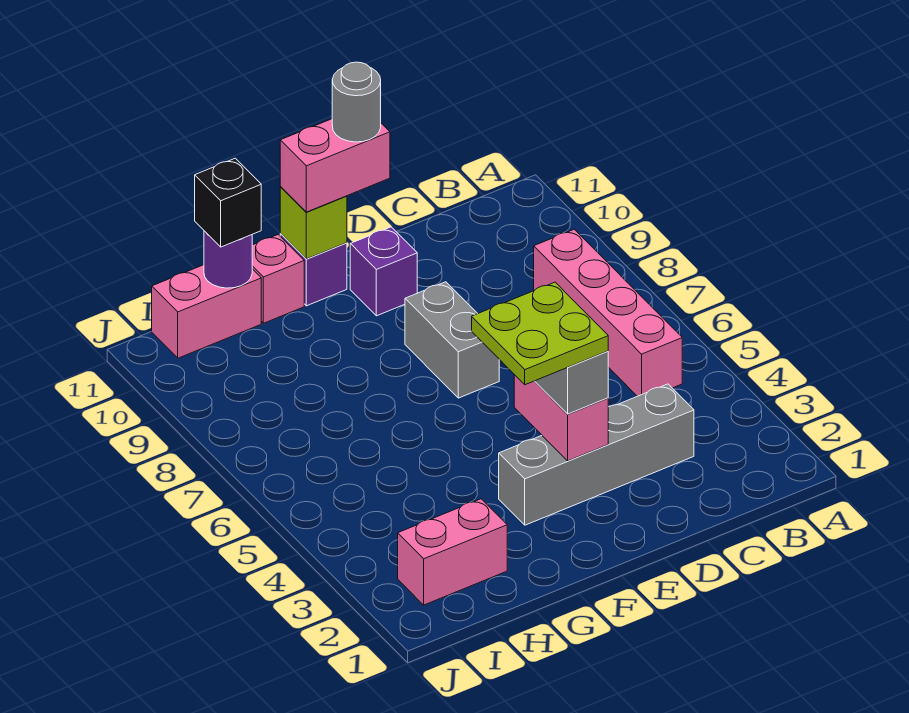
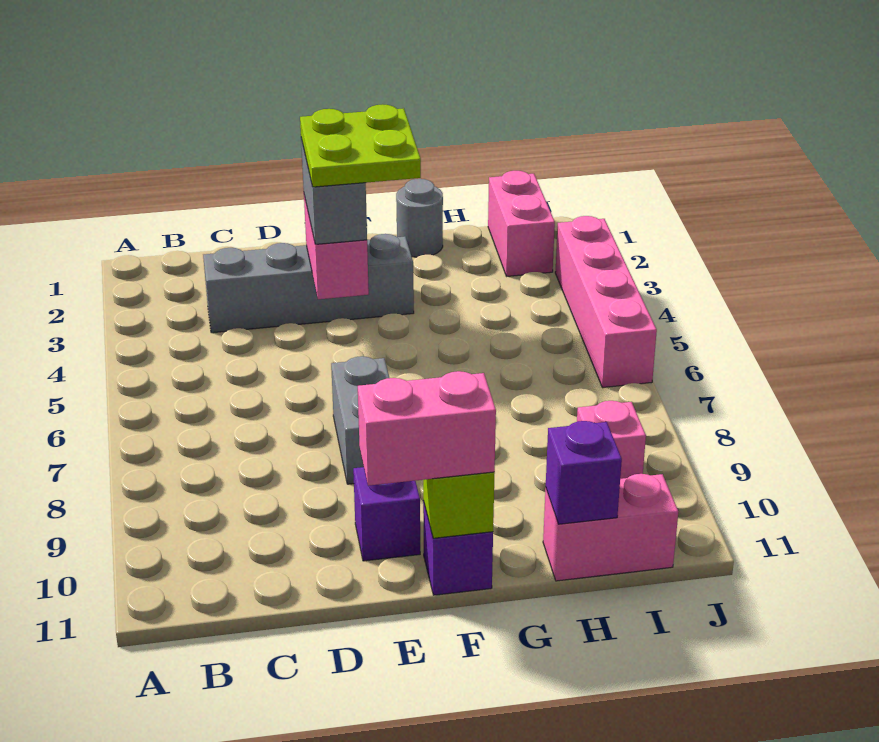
pink 1x4 brick [534,229,682,396] -> pink 1x4 brick moved to [555,216,657,388]
grey 1x1 round brick [332,62,381,142] -> grey 1x1 round brick moved to [396,179,443,257]
pink 1x1 brick [252,235,304,323] -> pink 1x1 brick moved to [577,401,646,479]
pink 1x2 brick [398,499,507,605] -> pink 1x2 brick turned to [488,171,555,276]
purple 1x1 round brick [204,231,252,288] -> purple 1x1 brick [546,421,622,524]
black 1x1 brick [195,158,261,247] -> none

